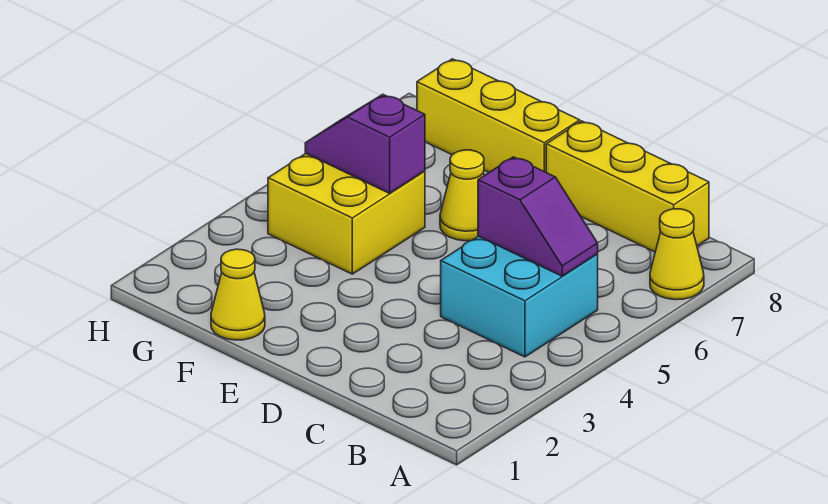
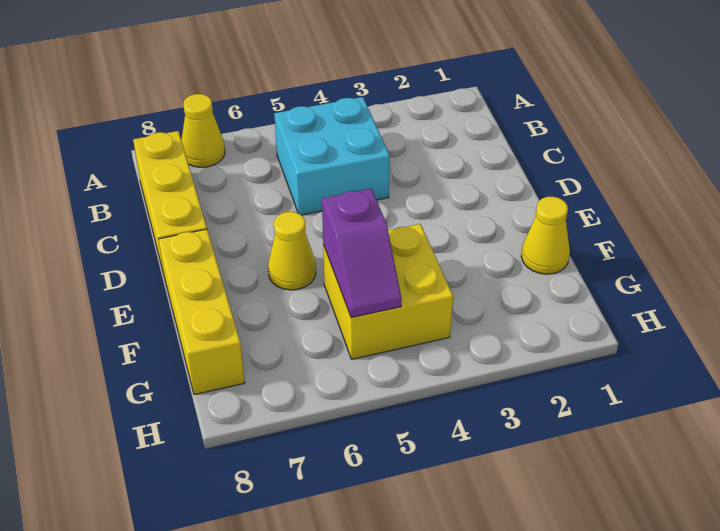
purple 1x2 slope [478,157,598,276] -> none

